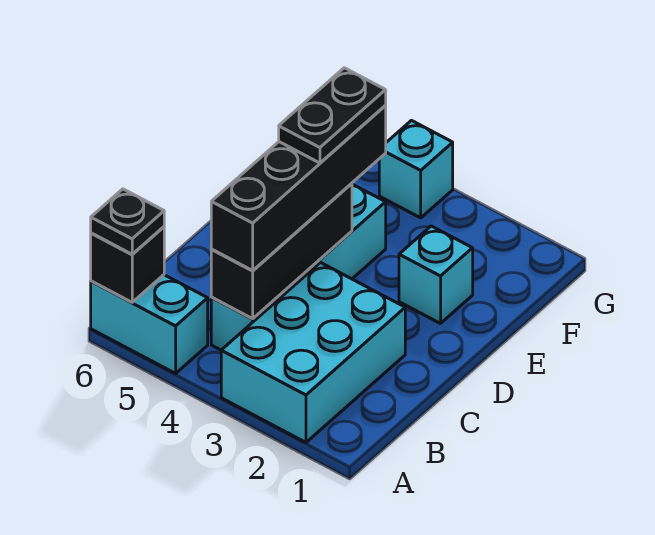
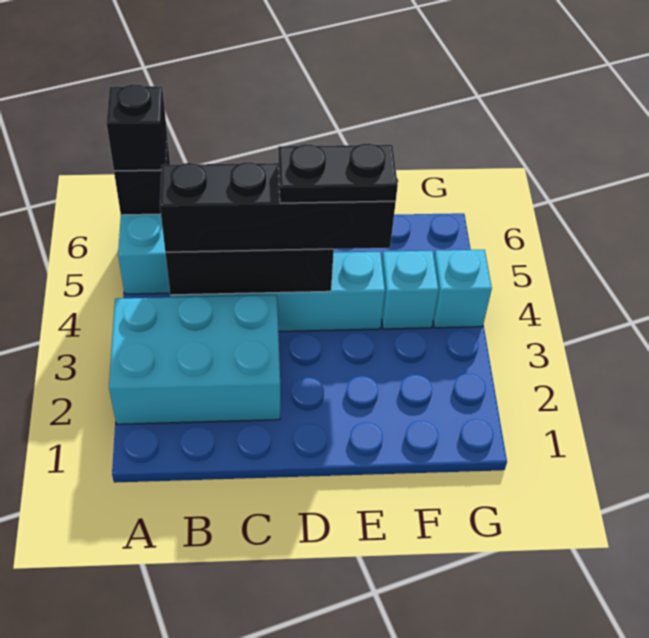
black 1x1 plate [91,189,164,254] -> black 1x1 brick [106,84,167,171]
cyan 1x1 brick [399,226,473,324] -> cyan 1x1 brick moved to [382,251,439,329]

